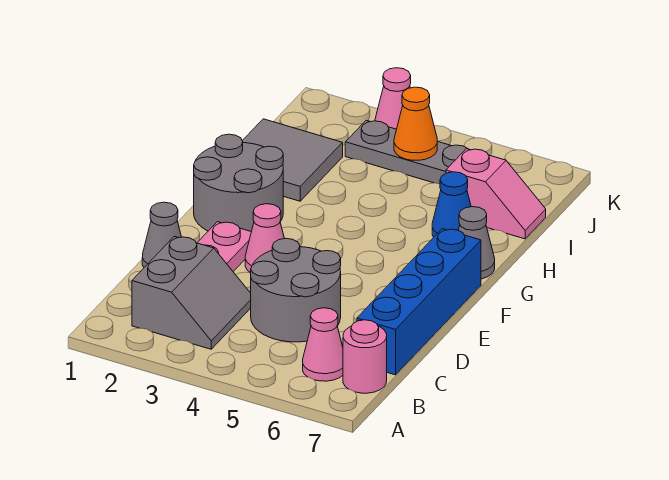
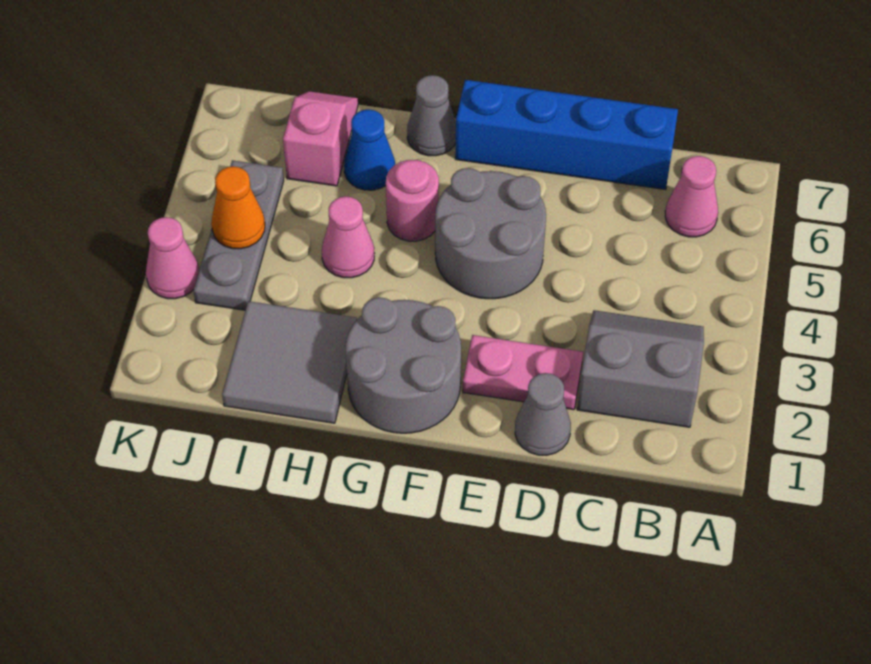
pink 1x1 round brick [343,320,387,393] -> pink 1x1 round brick moved to [386,160,439,241]
grey 2x2 round brick [251,238,341,342] -> grey 2x2 round brick moved to [435,168,546,299]
pink 1x1 cone [245,204,284,273] -> pink 1x1 cone moved to [322,196,375,278]

